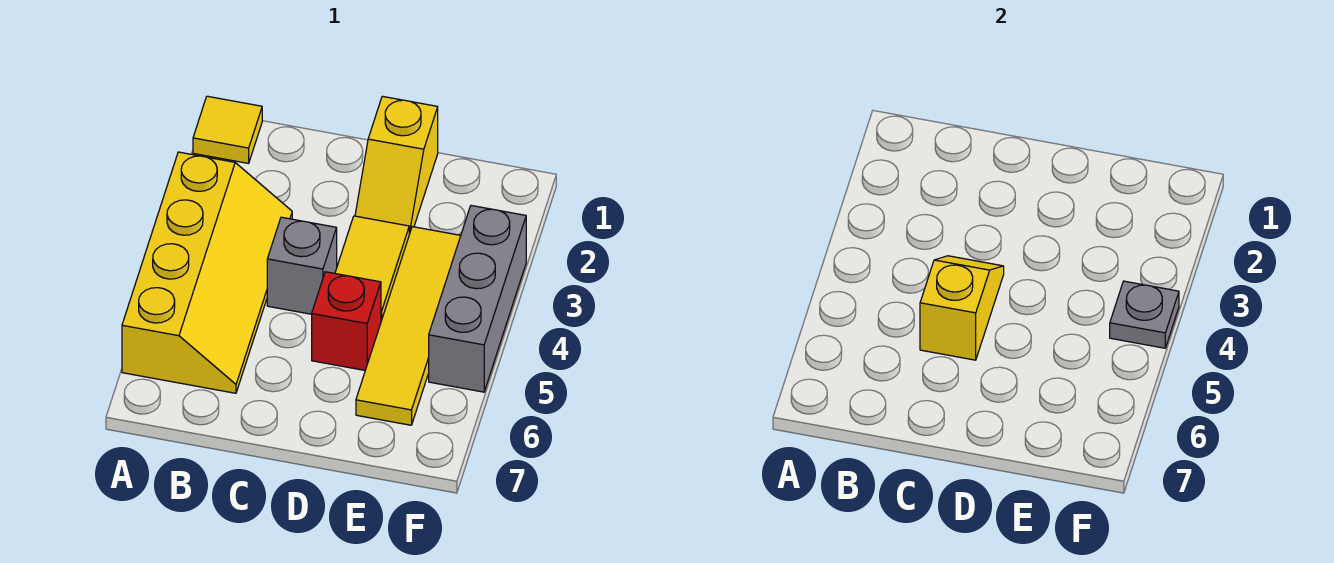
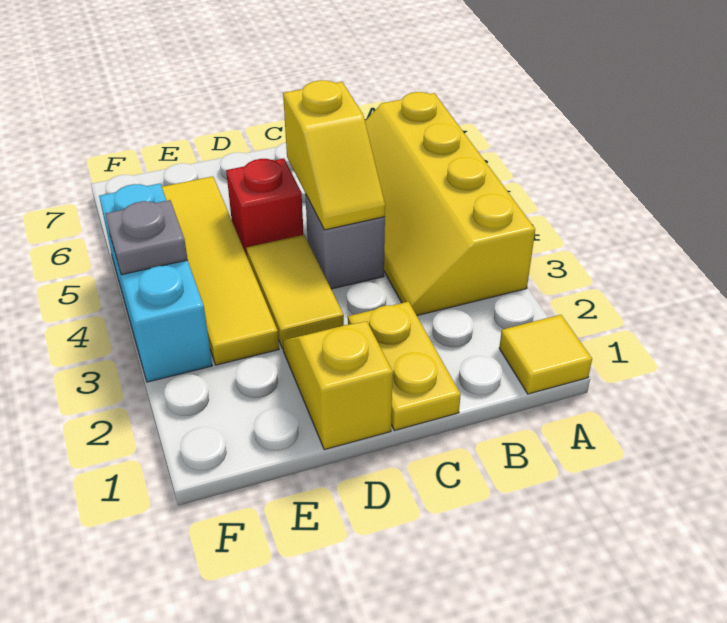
none -> yellow 1x2 plate [348,302,461,431]
grey 1x3 brick [429,206,526,392] -> cyan 1x3 brick [99,183,212,382]

